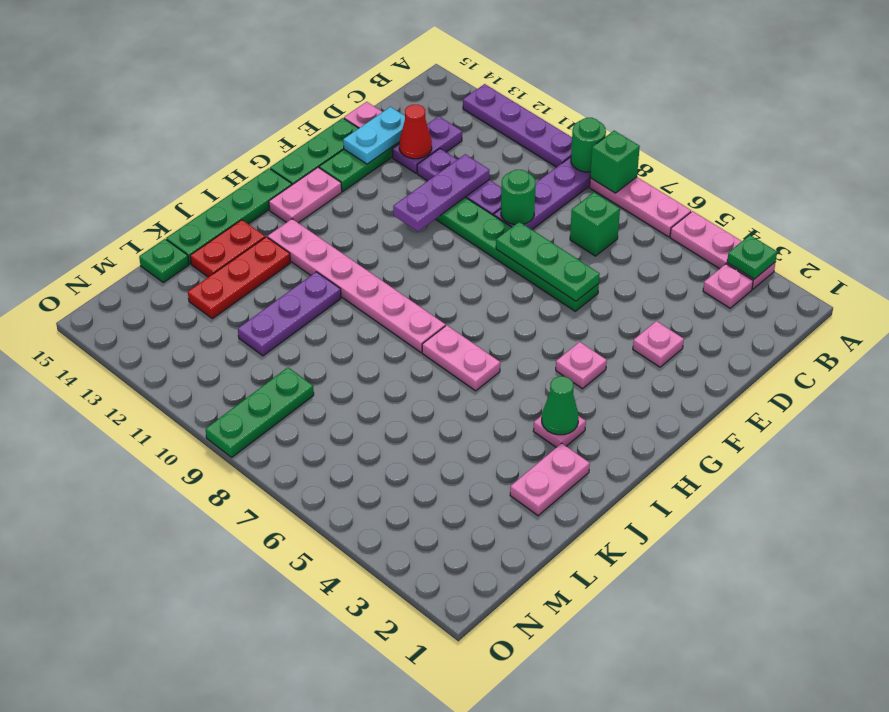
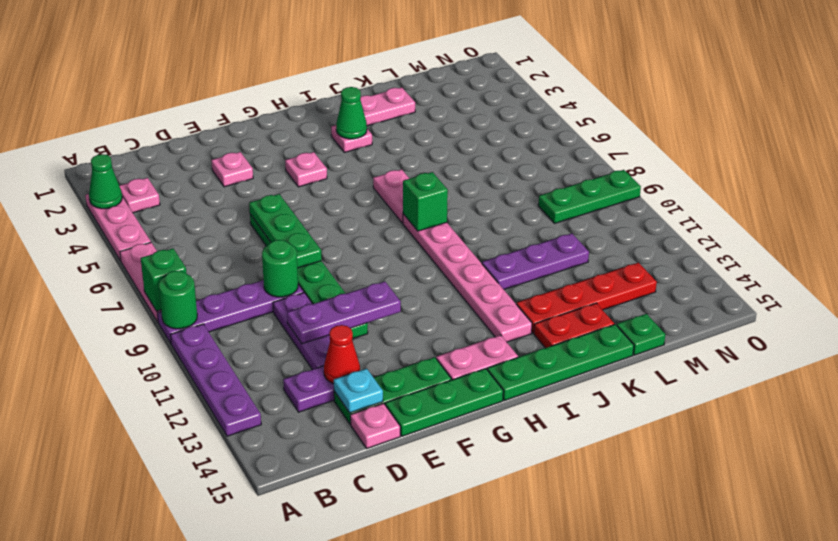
green 1x1 plate [727,235,777,279] -> green 1x1 cone [89,154,122,209]
green 1x1 brick [570,193,620,256] -> green 1x1 brick moved to [403,172,448,231]
cyan 1x2 plate [343,107,405,164] -> cyan 1x1 plate [334,368,383,413]
red 1x3 plate [188,237,291,319] -> red 1x4 plate [516,263,657,333]

